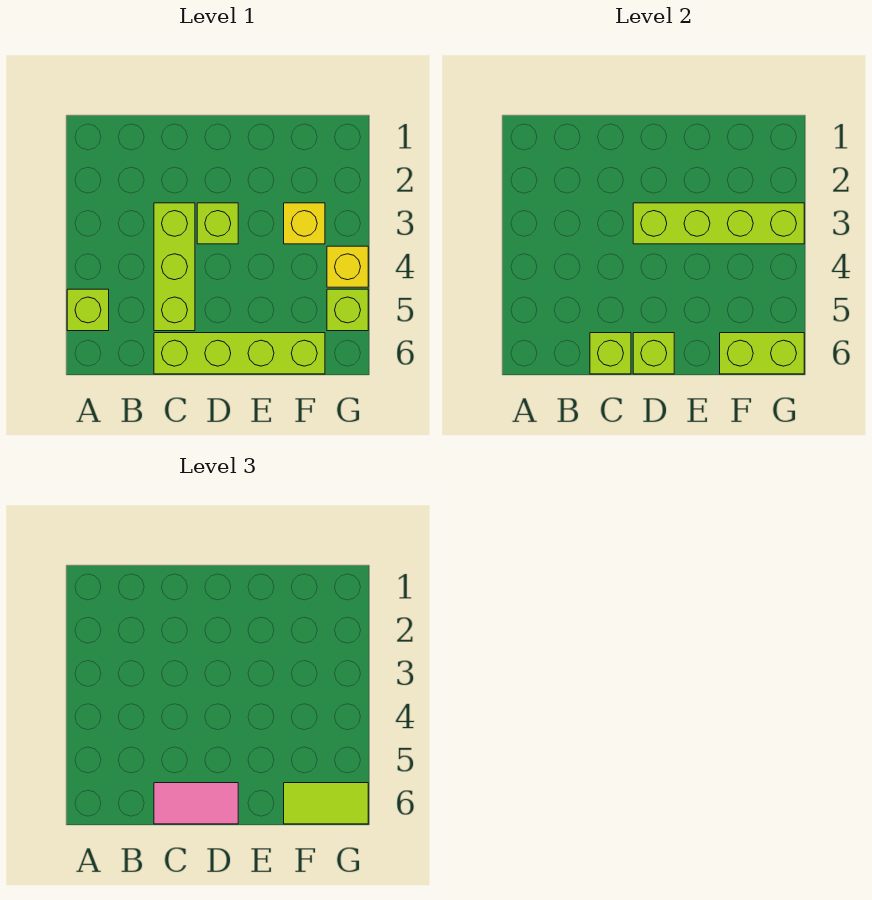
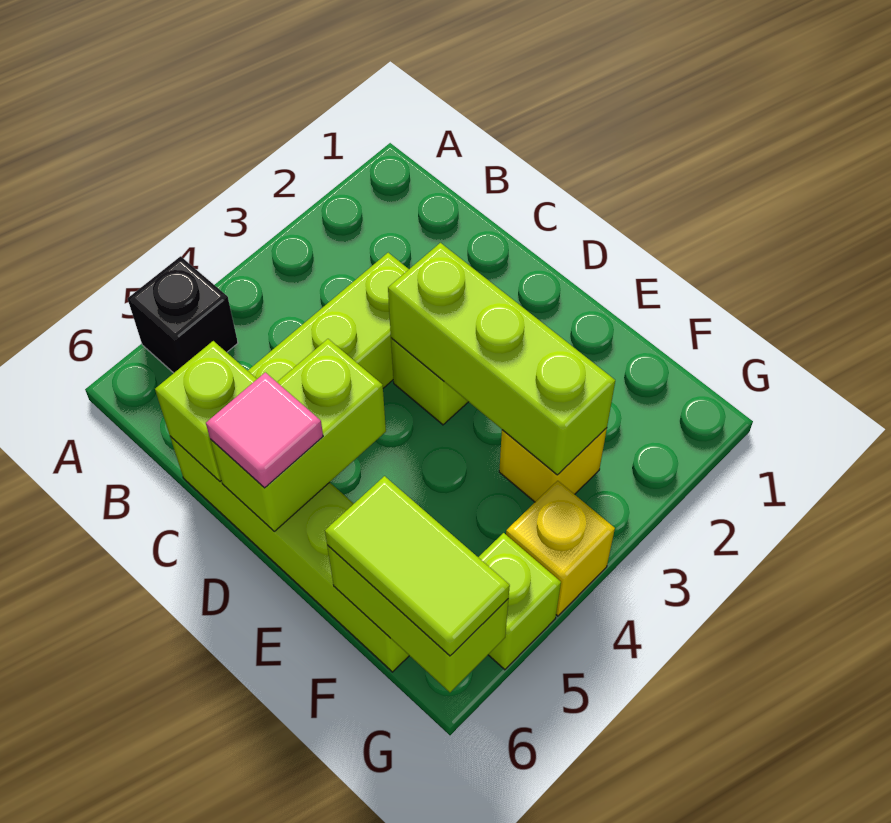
lime 1x1 brick [67,289,109,331] -> black 1x1 brick [128,256,238,373]
pink 1x2 tile [154,783,238,824] -> pink 1x1 tile [206,372,323,488]
lime 1x4 brick [633,203,804,244] -> lime 1x3 brick [388,243,615,475]
lime 1x1 brick [633,333,674,374] -> lime 1x2 brick [210,339,386,531]

